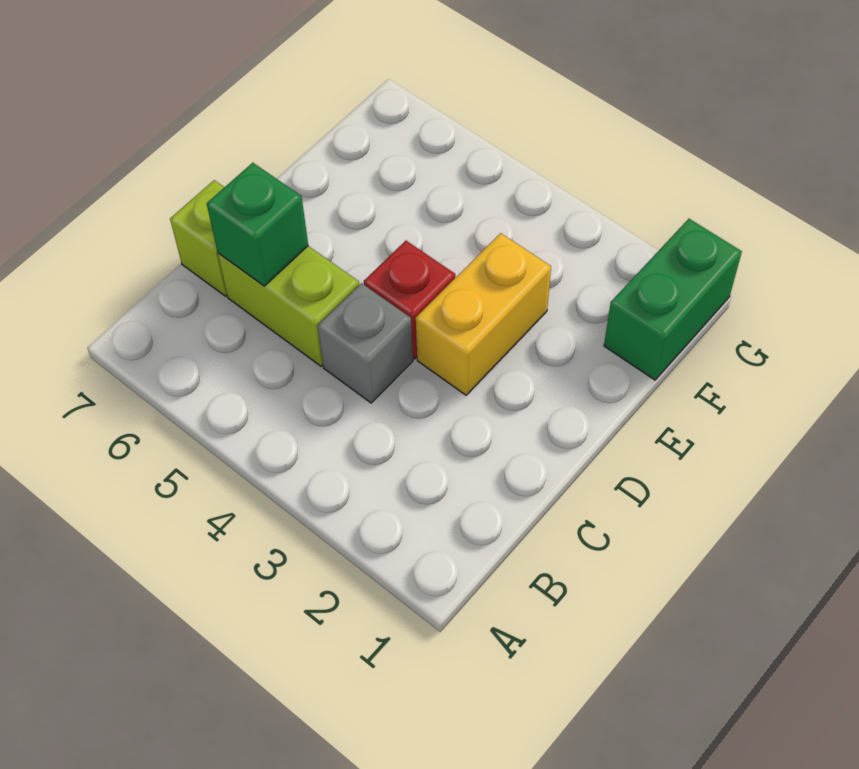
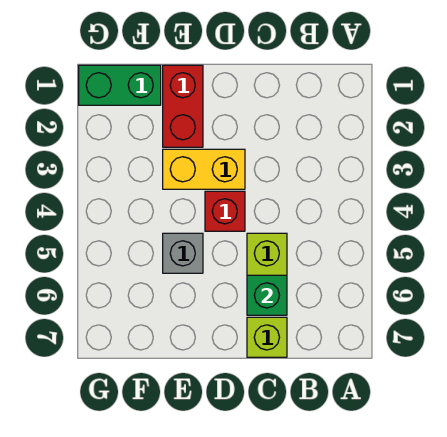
grey 1x1 brick [318,283,413,403] -> grey 1x1 brick moved to [163,233,203,273]
none -> red 1x2 brick [163,65,203,147]

